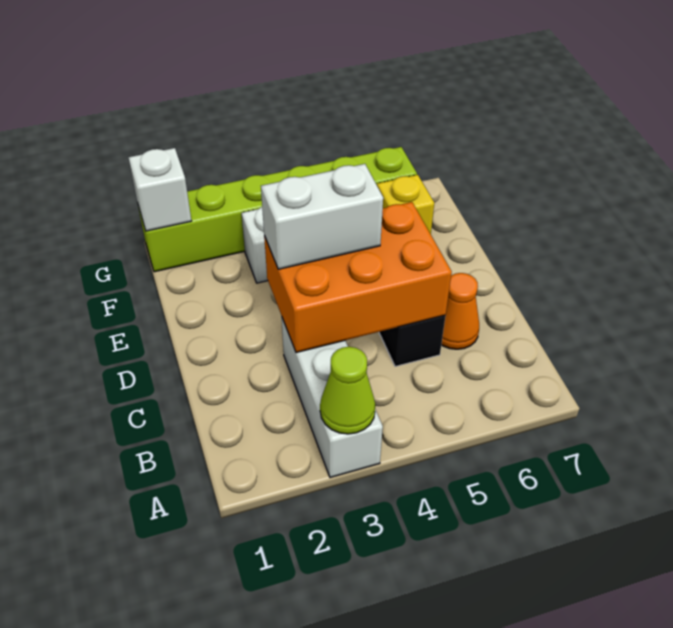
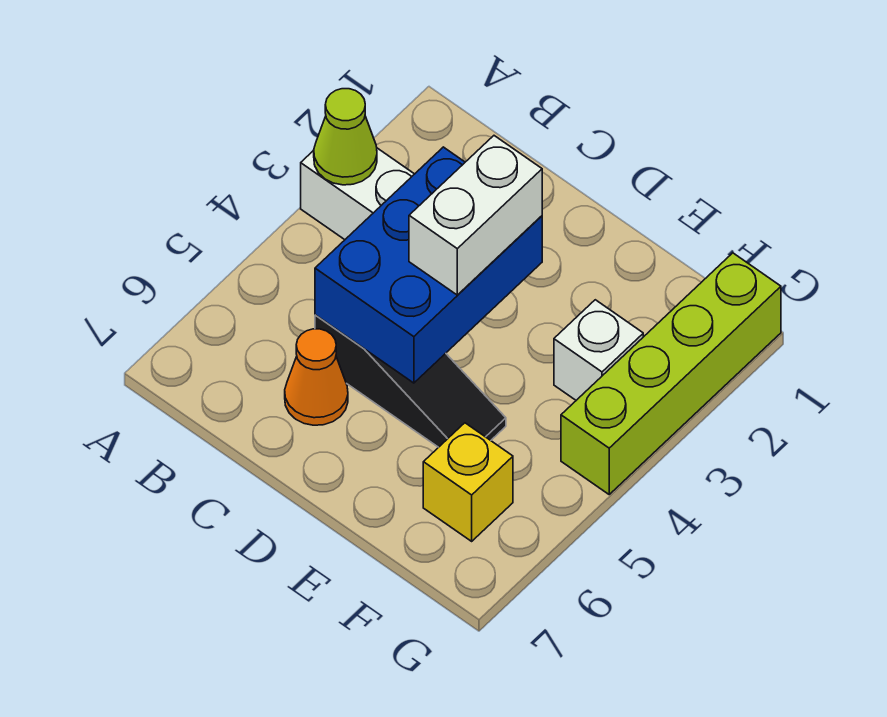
orange 2x3 brick [264,202,452,353] -> blue 2x3 brick [315,147,542,383]
lime 1x6 brick [138,147,417,272] -> lime 1x4 brick [561,253,781,494]
white 1x1 brick [128,148,191,231] -> none

